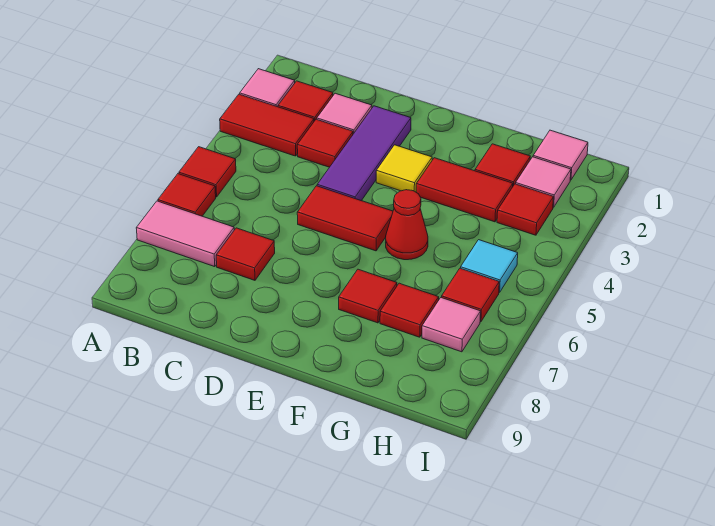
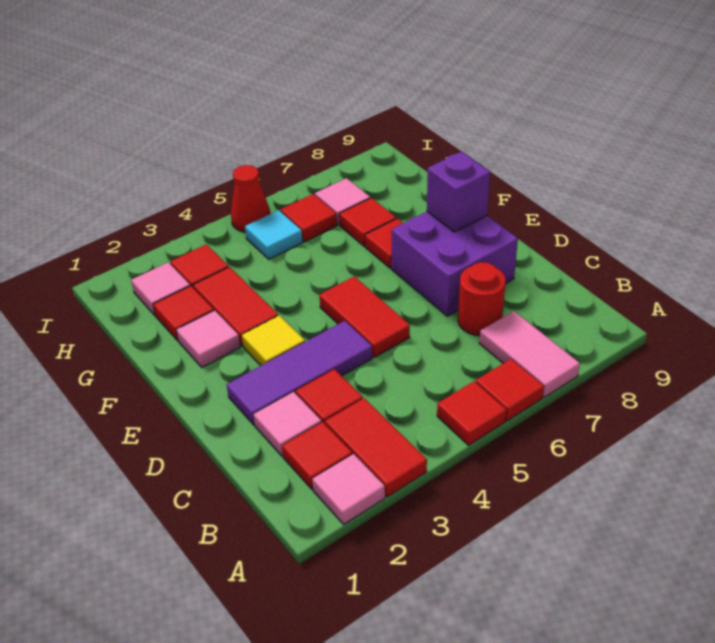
red 1x1 tile [216,228,275,280] -> red 1x1 round brick [458,262,506,336]
none -> purple 2x2 brick [392,212,518,316]
none -> purple 1x1 brick [427,152,490,232]
red 1x1 cone [386,190,428,260] -> red 1x1 cone moved to [231,165,271,232]
pink 1x1 tile [533,130,588,180] -> pink 1x1 tile moved to [177,310,240,367]

